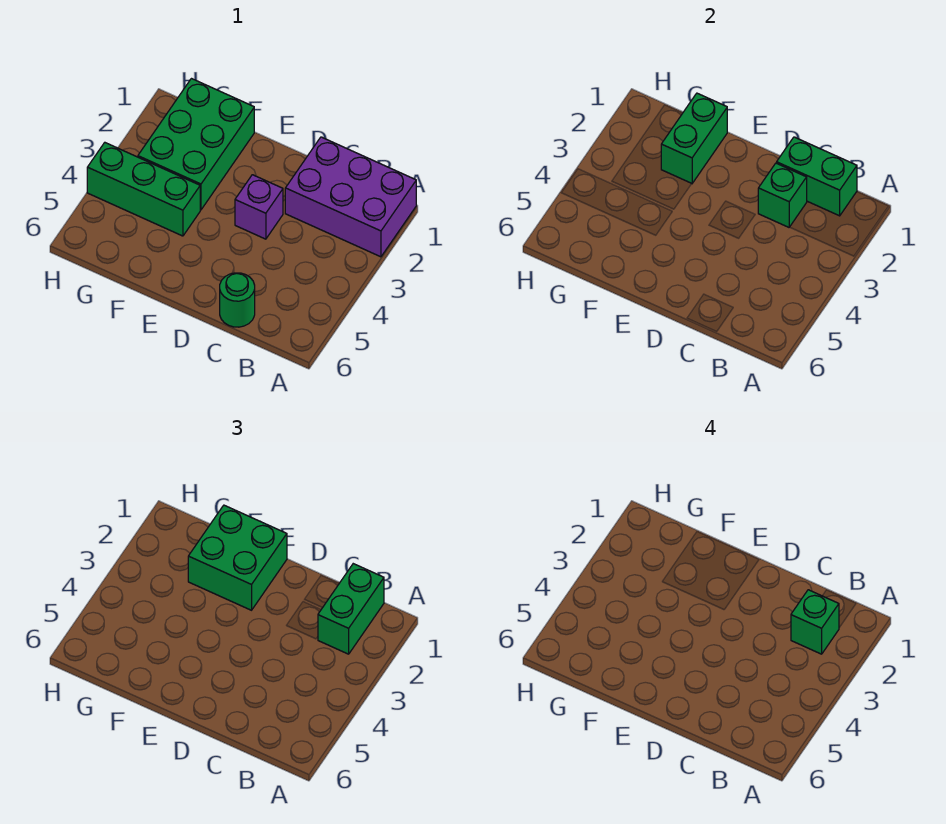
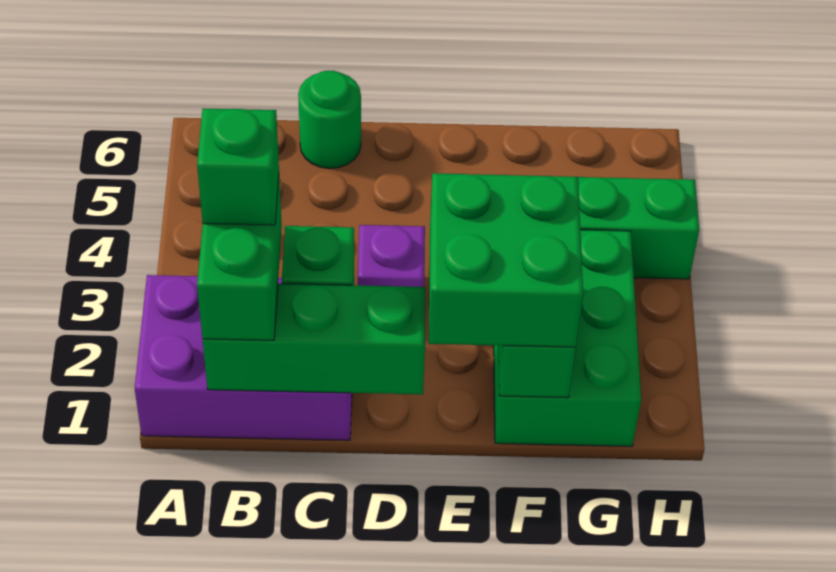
green 1x2 brick [777,137,857,216] -> green 1x3 brick [203,284,426,394]

